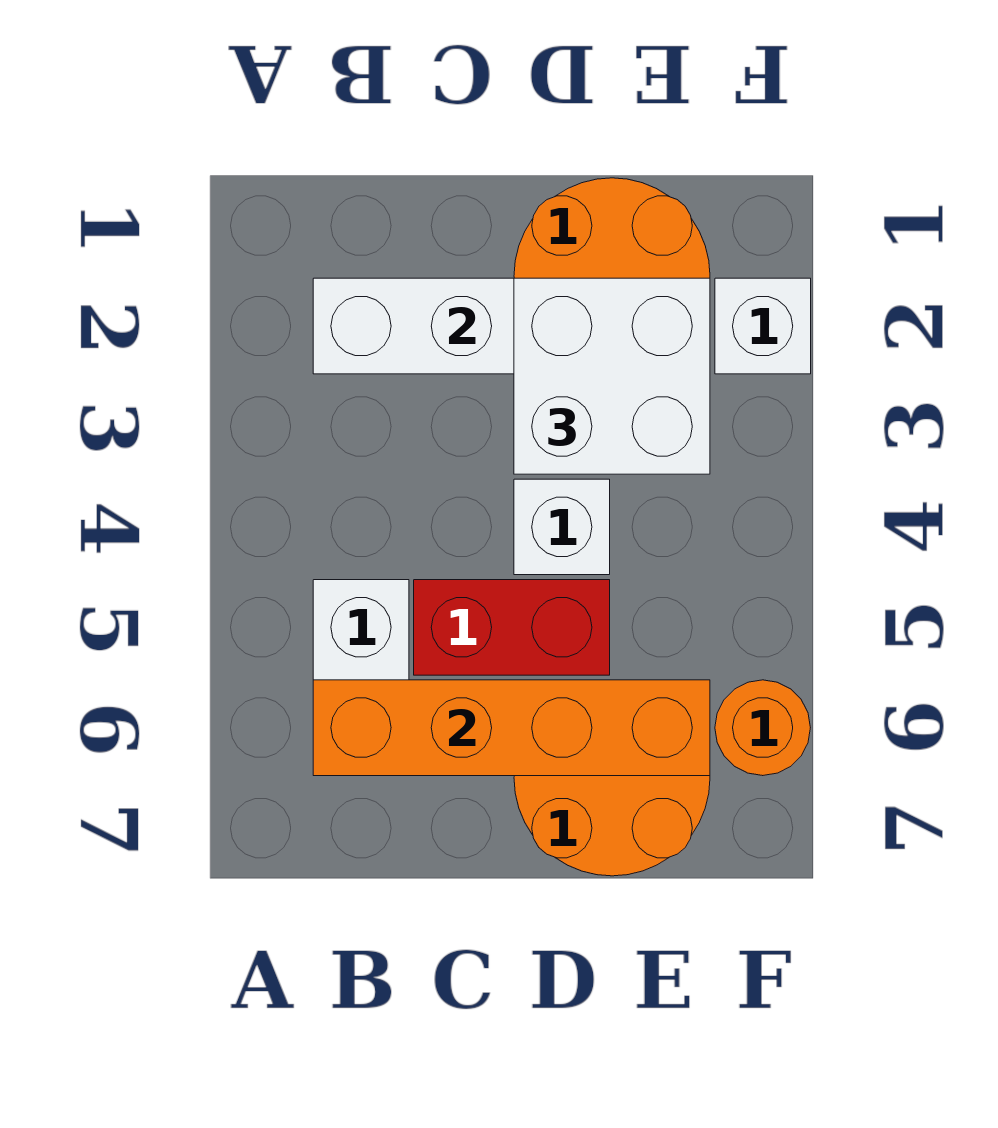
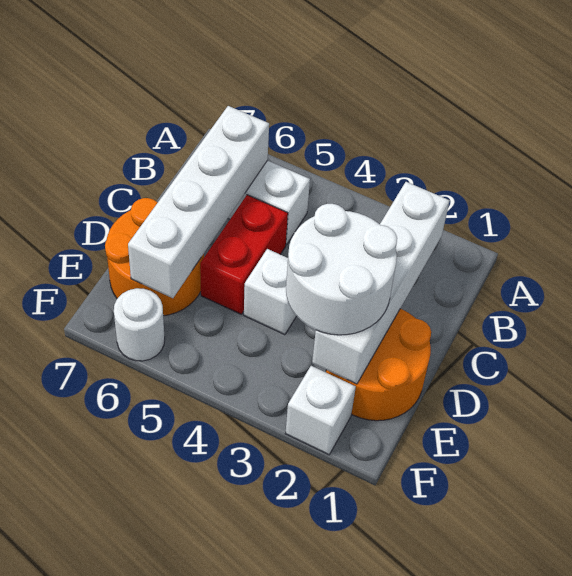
orange 1x4 brick [313,680,710,776] -> white 1x4 brick [128,106,269,298]
white 2x2 brick [514,278,710,474] -> white 2x2 round brick [286,204,397,335]
orange 1x1 round brick [715,680,810,776] -> white 1x1 round brick [114,288,165,361]

